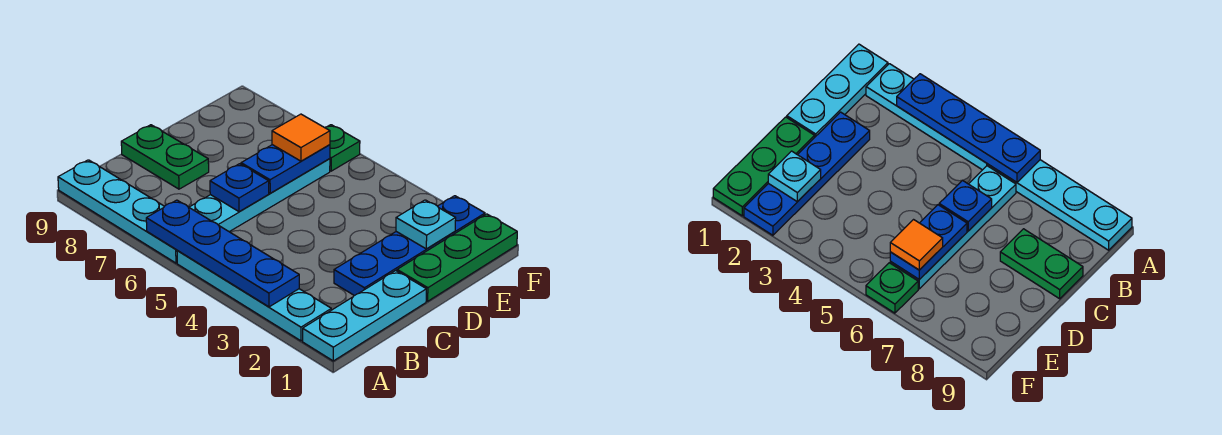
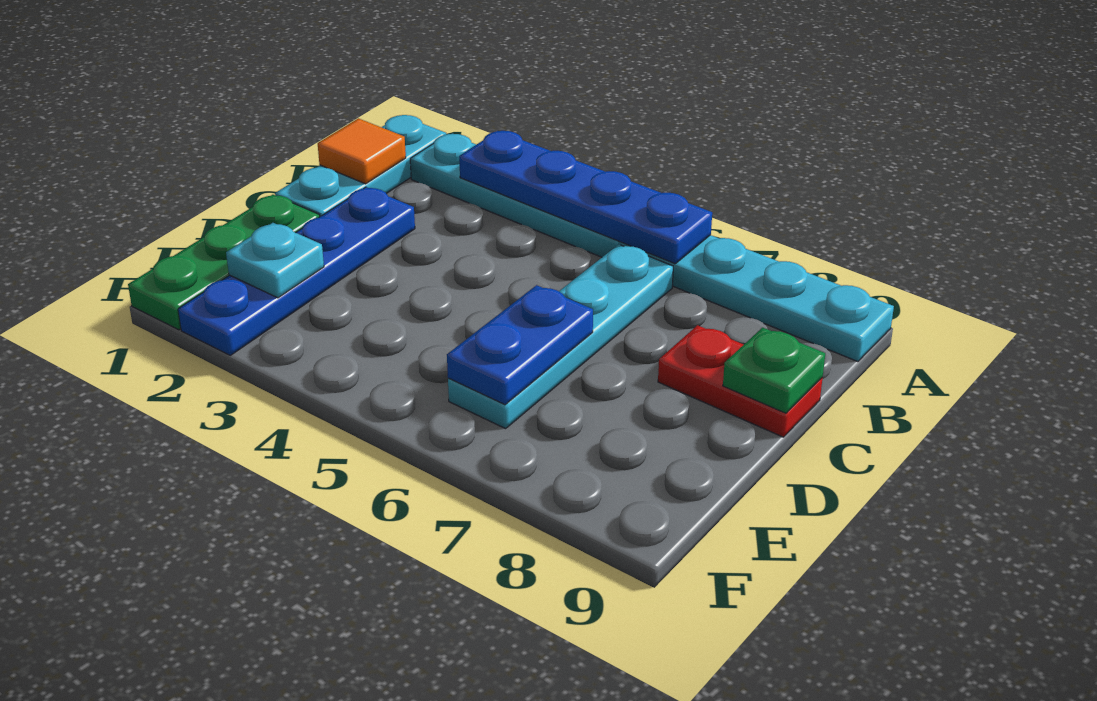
blue 1x1 plate [210,164,269,212] -> none
green 1x2 plate [121,125,209,189] -> red 1x2 plate [658,325,823,437]
orange 1x1 tile [272,114,330,161] -> orange 1x1 tile moved to [318,118,406,184]
green 1x1 plate [325,125,360,171] -> green 1x1 plate moved to [723,328,825,413]

